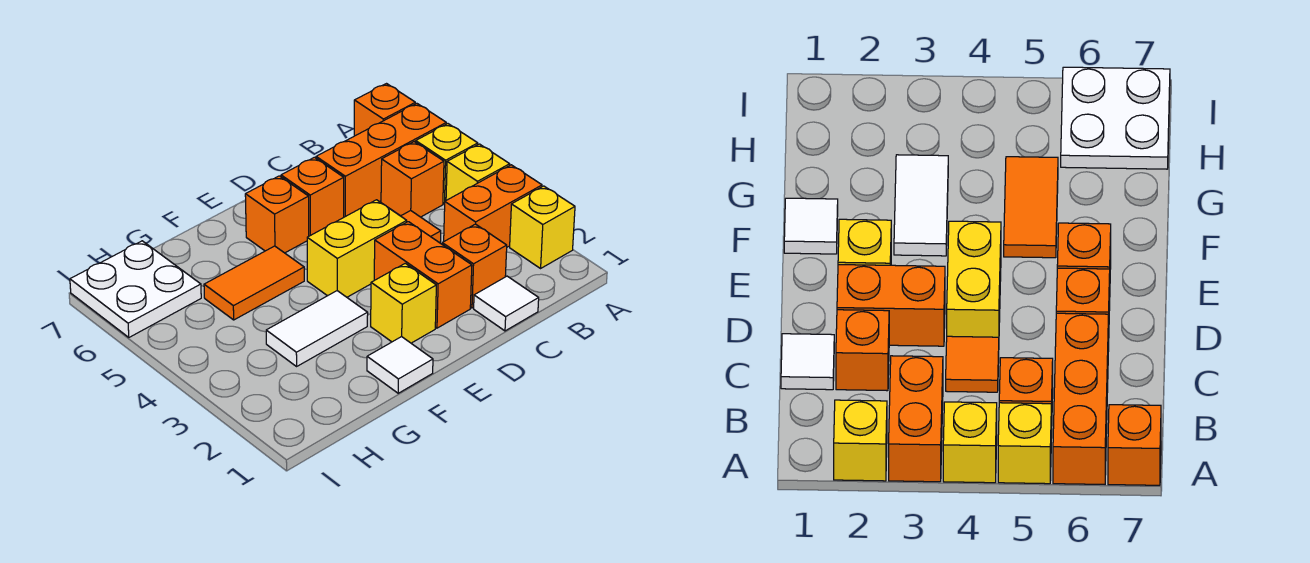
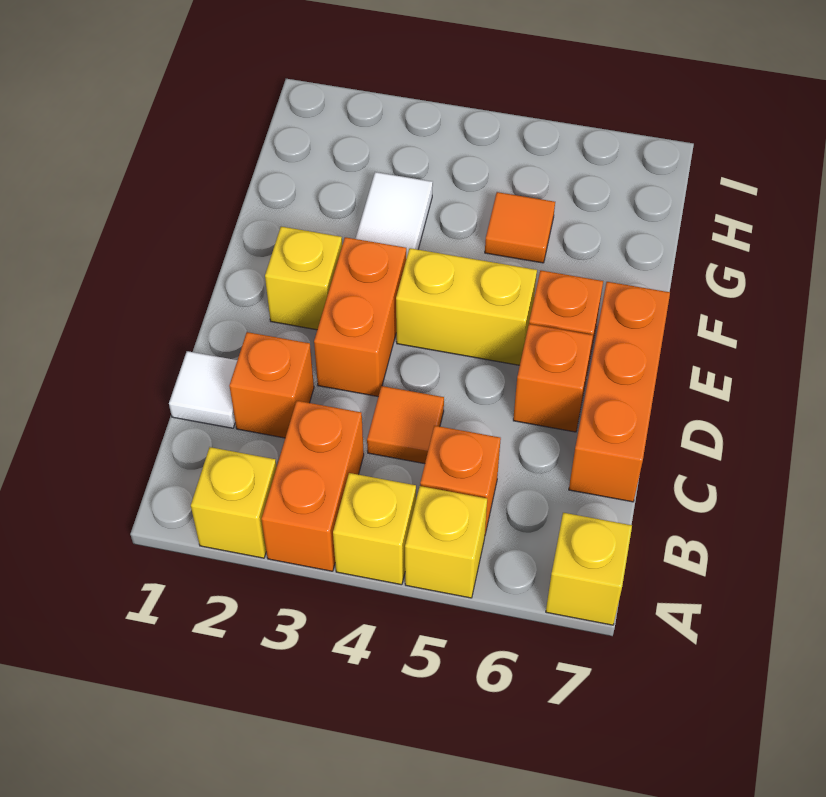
orange 1x3 brick [316,103,446,217] -> orange 1x3 brick moved to [569,282,670,502]
orange 1x1 brick [354,84,415,136] -> yellow 1x1 brick [546,513,632,625]
orange 1x2 brick [374,222,472,328] -> orange 1x2 brick turned to [314,237,406,396]
yellow 1x2 brick [307,200,407,297] -> yellow 1x2 brick turned to [396,248,537,365]
white 1x1 tile [367,337,433,393] -> none
orange 1x2 tile [204,246,304,320] -> orange 1x1 tile [485,192,555,263]
white 2x2 plate [70,241,201,337] -> none

